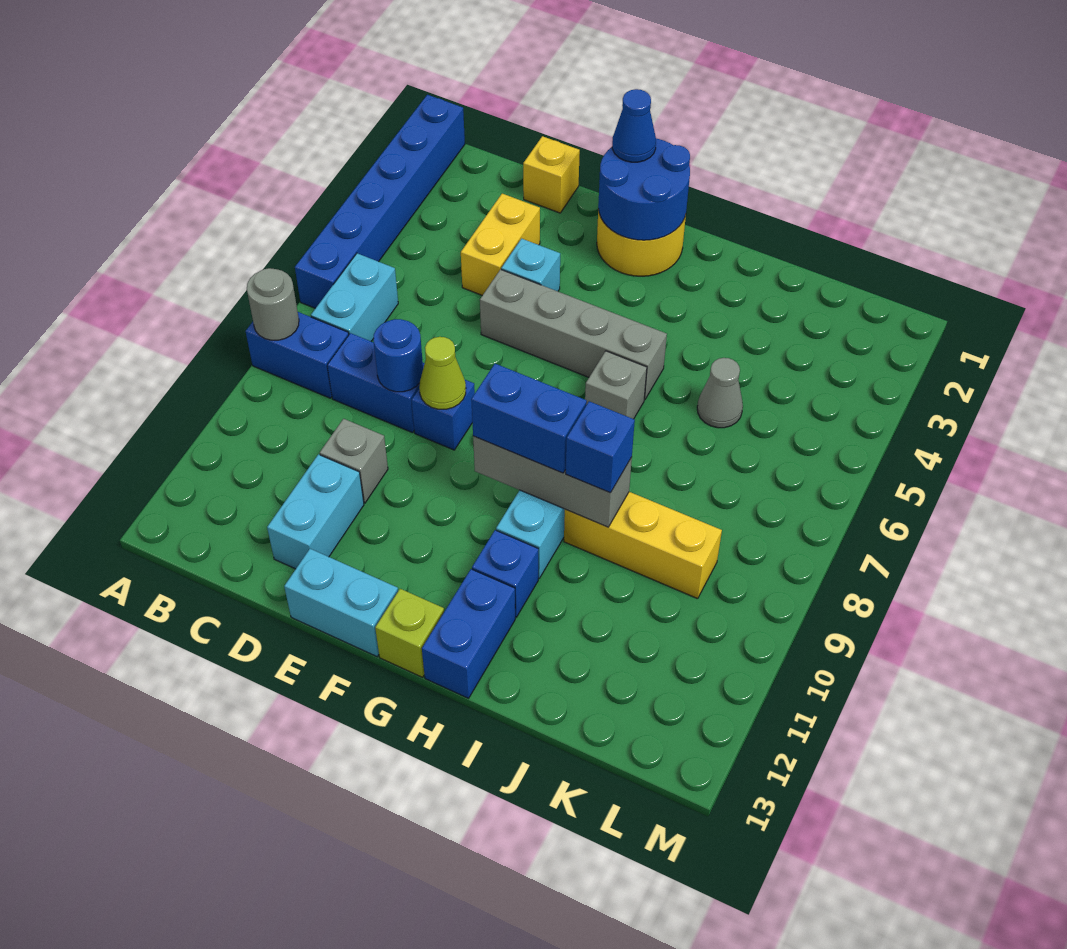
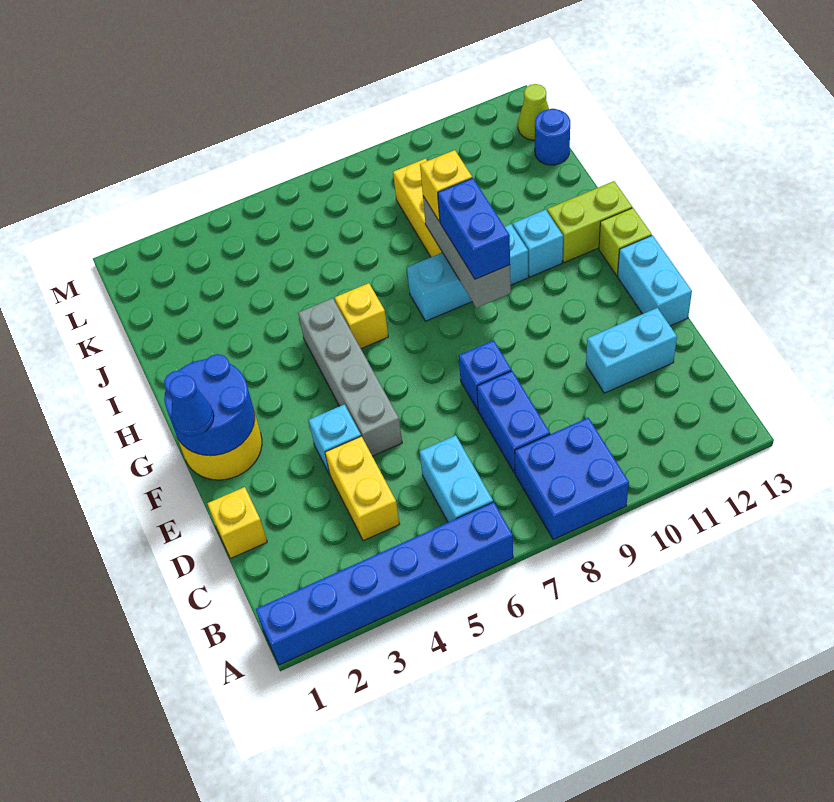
blue 1x2 brick [246,312,349,398] -> blue 2x2 brick [515,418,629,539]
grey 1x1 round brick [247,268,299,340] -> none
cyan 1x2 brick [311,253,398,341] -> cyan 1x2 brick turned to [420,435,493,522]
yellow 1x2 brick [461,194,540,295] -> yellow 1x2 brick turned to [325,436,400,541]
blue 1x1 round brick [373,319,423,392] -> blue 1x1 round brick moved to [535,109,570,165]
grey 1x1 brick [320,419,388,503] -> none
lime 1x1 cone [419,337,466,409] -> lime 1x1 cone moved to [518,84,549,140]
grey 1x1 brick [585,351,647,419] -> yellow 1x1 brick [335,283,388,349]
blue 1x1 brick [472,530,538,617] -> cyan 1x1 brick [513,210,563,277]
blue 1x2 brick [422,569,515,698] -> lime 1x2 brick [547,181,632,263]
blue 1x1 brick [566,401,635,493] -> yellow 1x1 brick [420,150,472,221]
grey 1x1 cone [697,358,743,428] -> none

